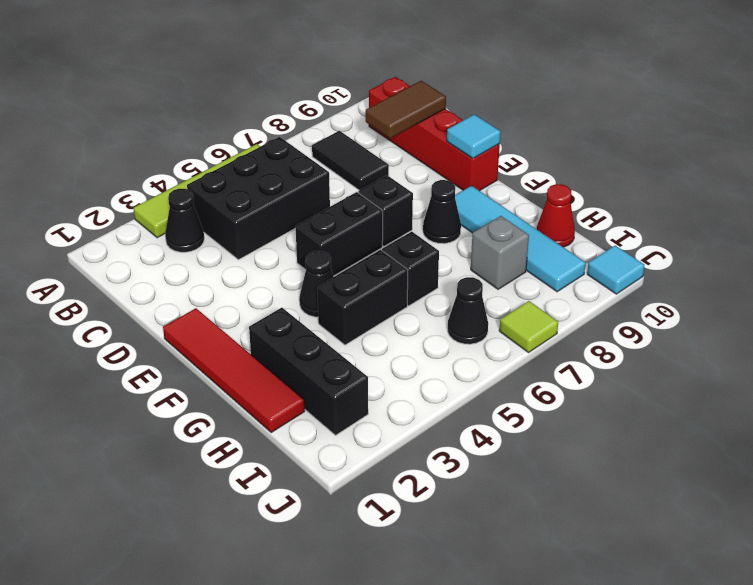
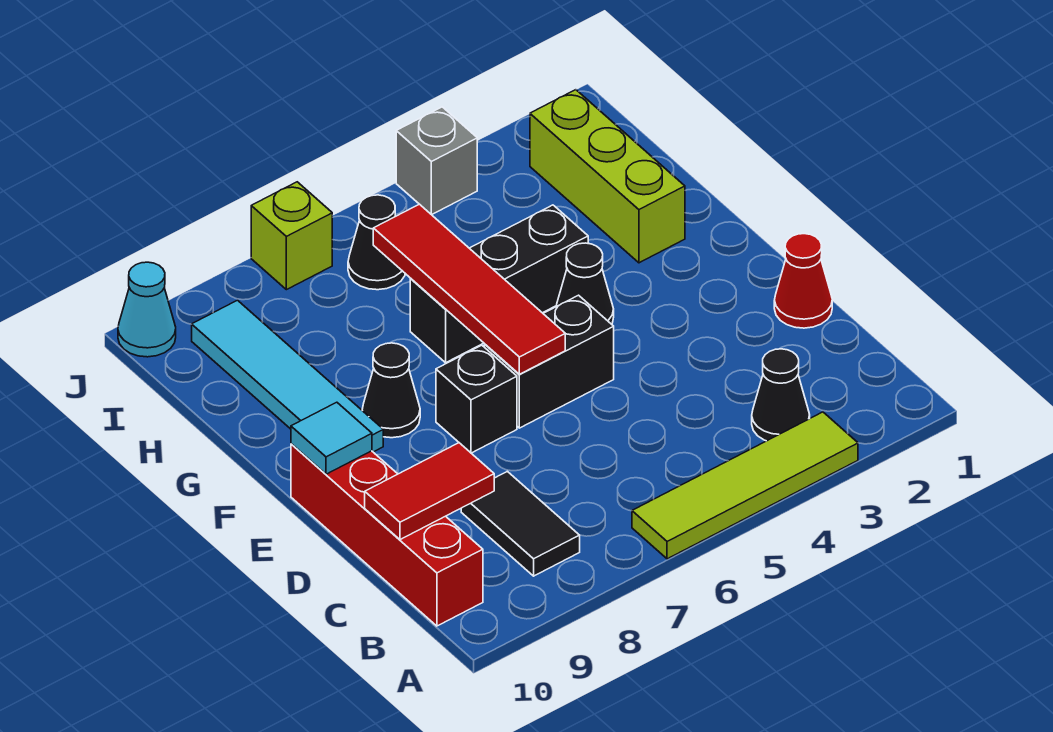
black 2x3 brick [187,137,330,260] -> none
brown 1x2 tile [366,81,446,138] -> red 1x2 tile [365,443,494,540]
red 1x4 tile [163,308,305,432] -> red 1x4 tile moved to [373,204,565,374]
black 1x3 brick [249,308,368,435] -> lime 1x3 brick [530,90,685,263]
grey 1x1 brick [471,216,529,289] -> grey 1x1 brick moved to [396,107,477,215]
red 1x1 cone [537,184,575,247] -> red 1x1 cone moved to [774,234,832,328]
lime 1x1 tile [499,301,558,353] -> lime 1x1 brick [251,182,332,290]
cyan 1x1 tile [587,246,644,294] -> cyan 1x1 cone [118,262,176,357]

